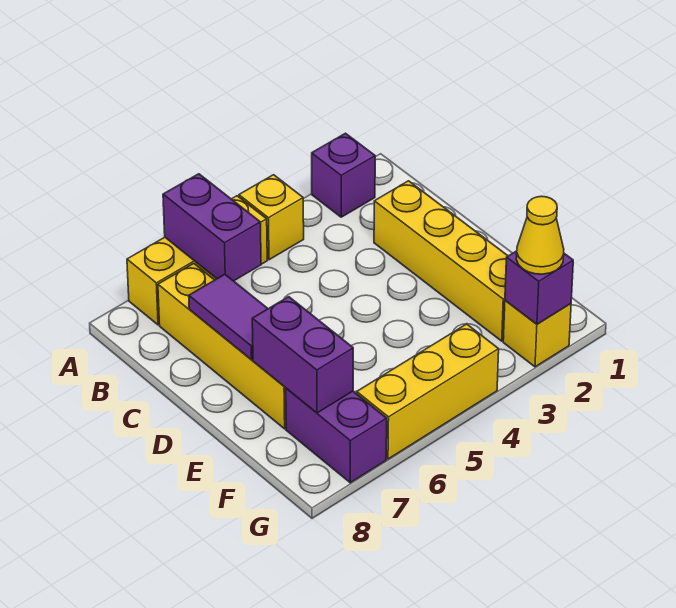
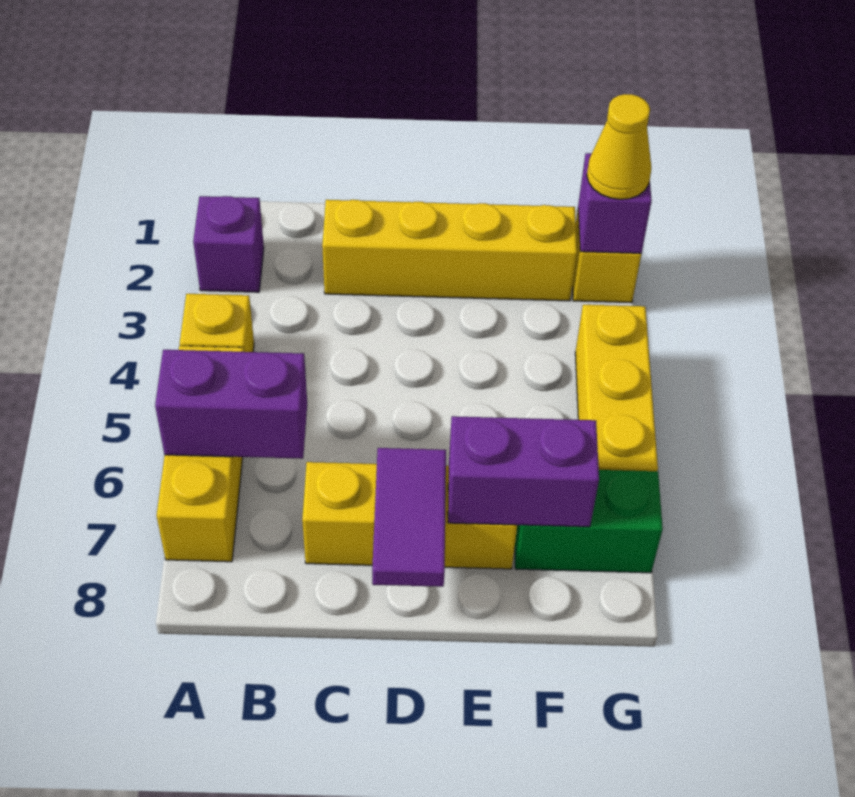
yellow 1x4 brick [158,264,286,429] -> yellow 1x3 brick [302,462,517,569]
purple 1x2 tile [189,274,268,360] -> purple 1x2 tile turned to [372,448,446,587]
purple 1x2 brick [286,388,387,483] -> green 1x2 brick [515,470,663,573]

